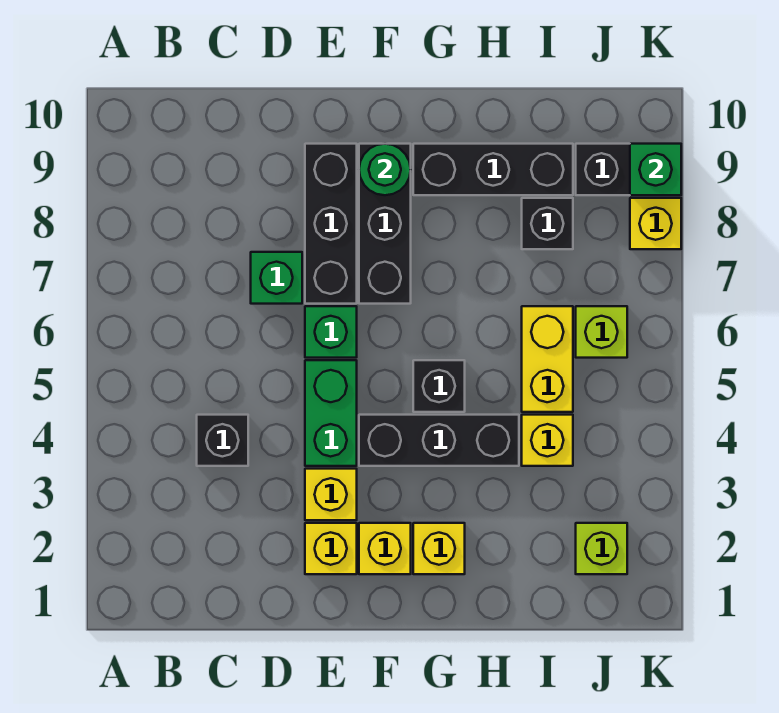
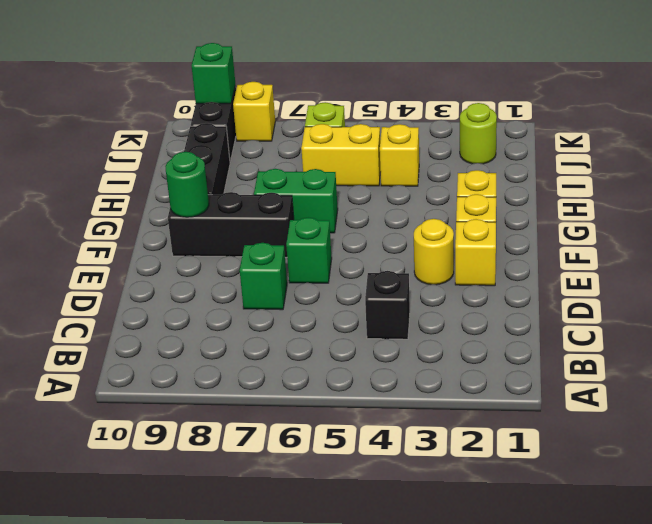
yellow 1x1 brick [305,469,357,520] -> yellow 1x1 round brick [414,219,454,285]
green 1x2 brick [305,360,357,466] -> green 1x2 brick moved to [254,169,338,233]
black 1x3 brick [305,144,357,304] -> none
black 1x3 brick [359,415,519,466] -> none
black 1x1 brick [413,360,465,412] -> none
black 1x1 brick [522,198,573,249] -> none
lime 1x1 brick [576,523,627,574] -> lime 1x1 round brick [460,103,497,164]

